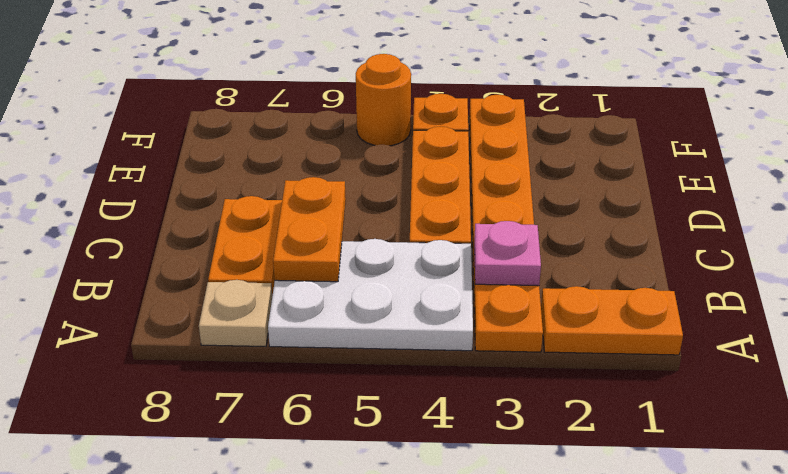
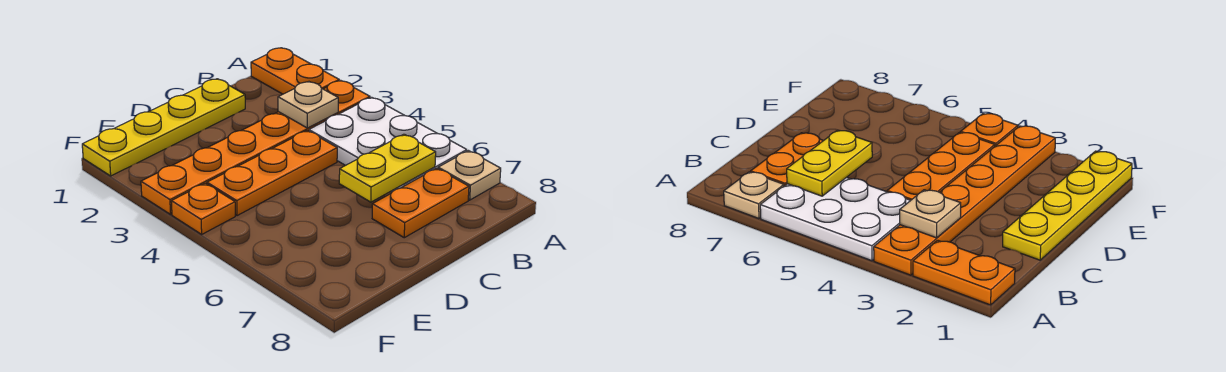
pink 1x1 plate [474,221,541,286] -> tan 1x1 plate [278,82,338,128]
orange 1x2 plate [273,177,346,282] -> yellow 1x2 plate [339,134,436,202]
none -> yellow 1x4 plate [82,79,245,176]
orange 1x1 round brick [356,54,411,146] -> none

